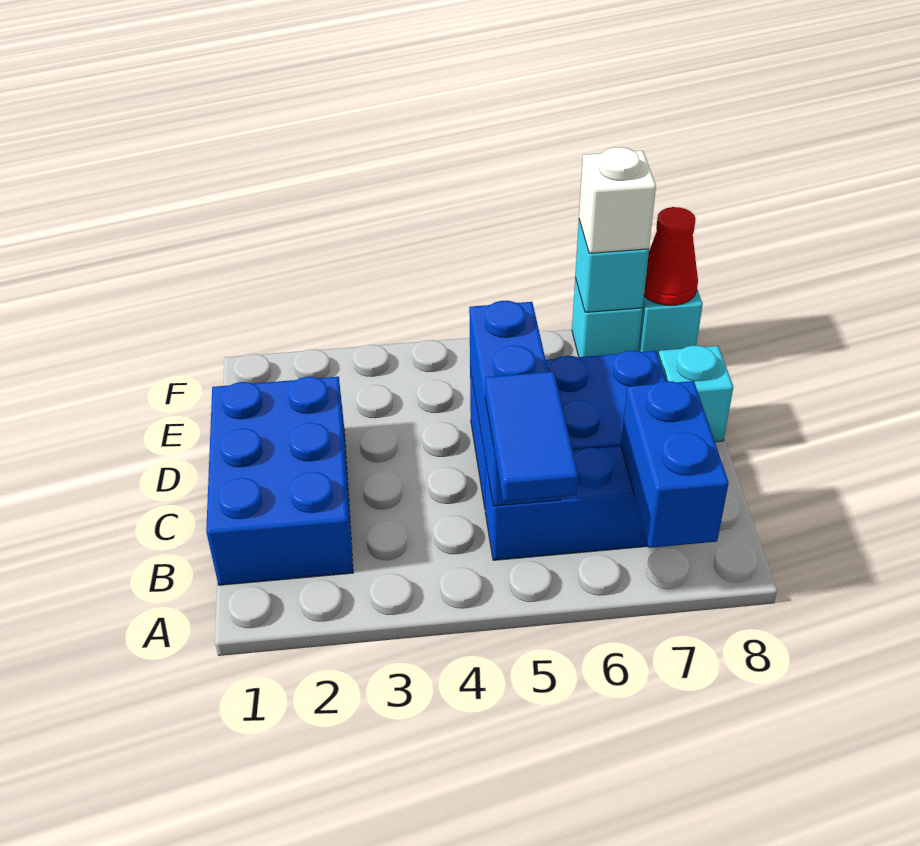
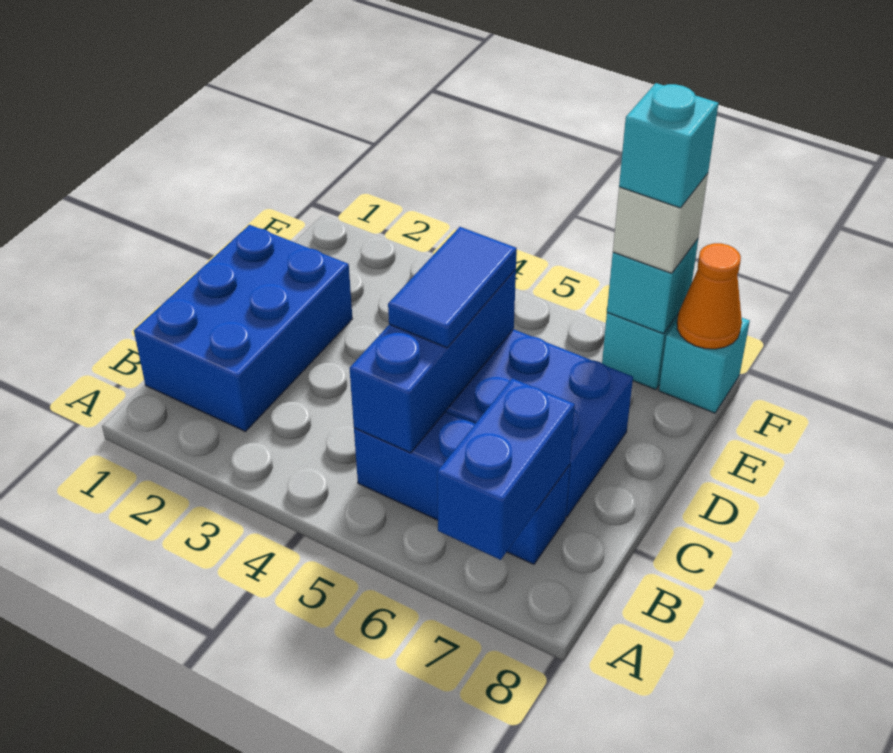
blue 1x2 tile [485,371,578,502] -> blue 1x2 tile moved to [388,227,517,348]
cyan 1x1 brick [658,346,733,442] -> cyan 1x1 brick moved to [619,83,719,208]
red 1x1 cone [644,207,698,305] -> orange 1x1 cone [677,243,742,349]

